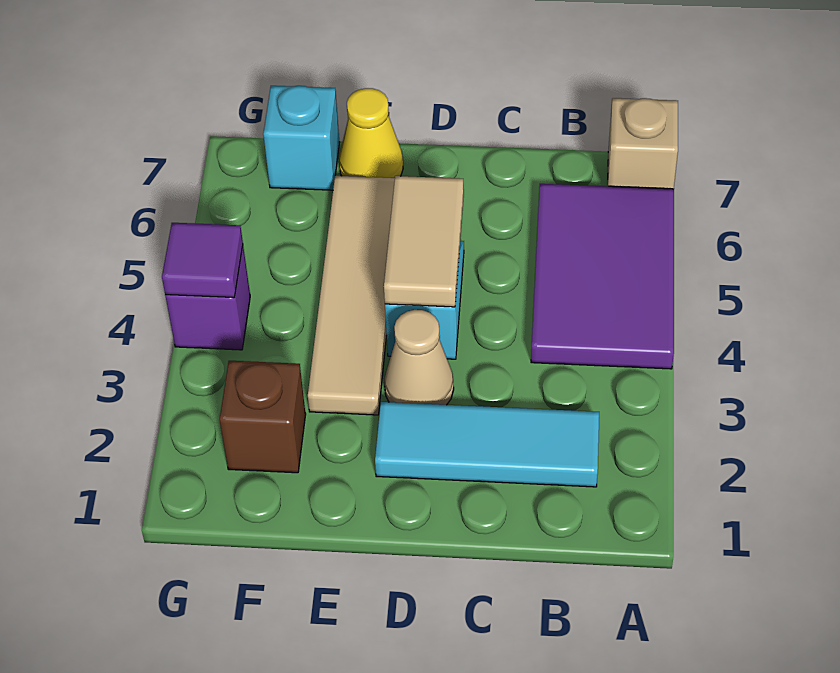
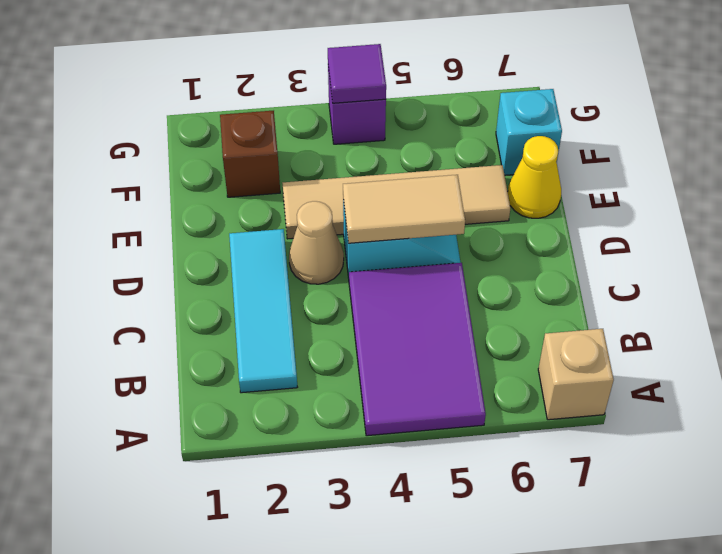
purple 2x3 tile [531,184,674,369] -> purple 2x3 tile turned to [349,263,486,436]

